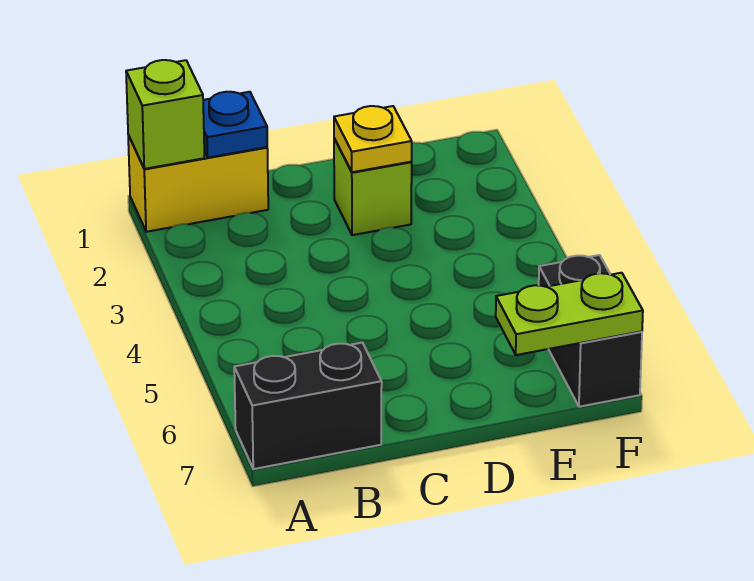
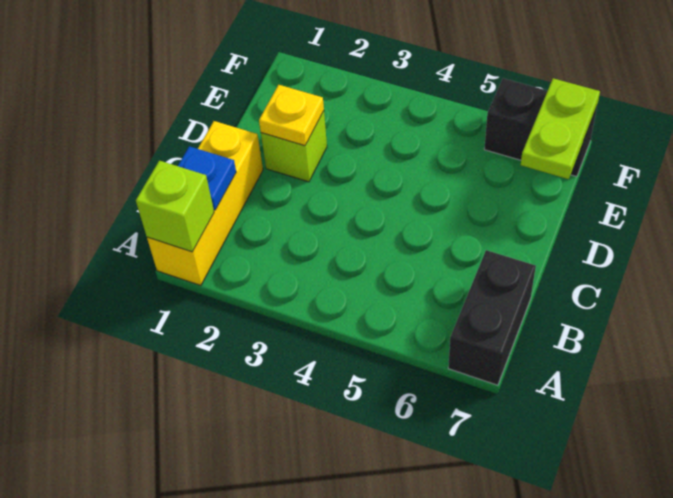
yellow 1x2 brick [128,135,268,232] -> yellow 1x3 brick [147,121,263,285]

